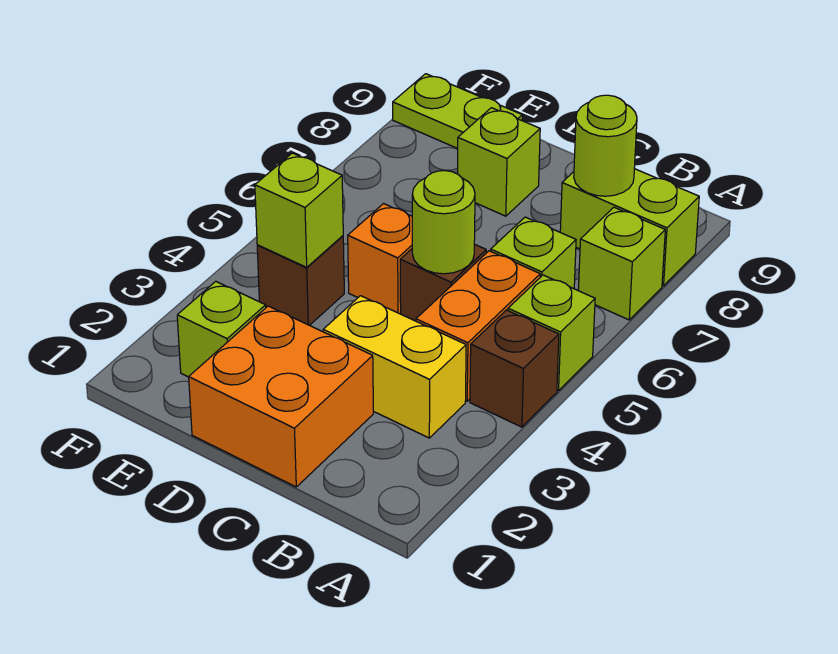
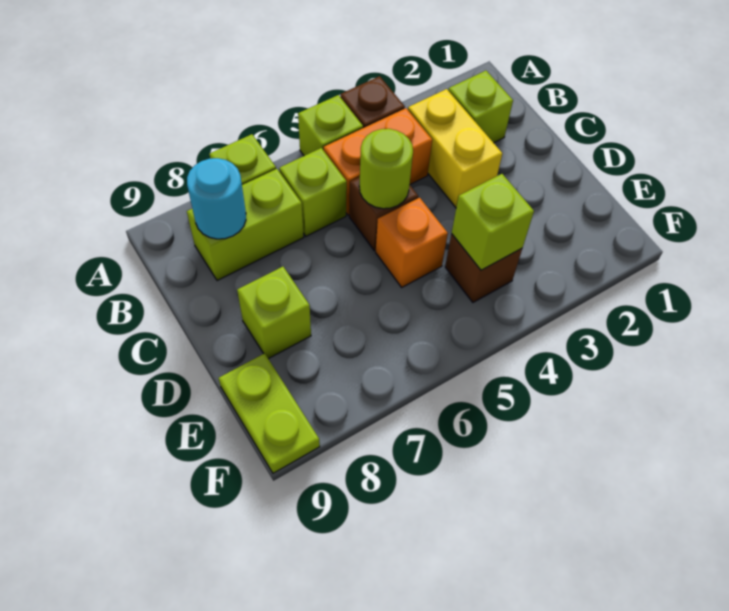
lime 1x2 brick [560,169,699,286] -> lime 1x2 brick turned to [187,169,304,281]
lime 1x1 round brick [574,95,637,196] -> cyan 1x1 round brick [187,158,246,239]
orange 2x2 brick [189,306,373,487] -> none
lime 1x1 brick [177,281,266,377] -> lime 1x1 brick moved to [448,71,513,143]

